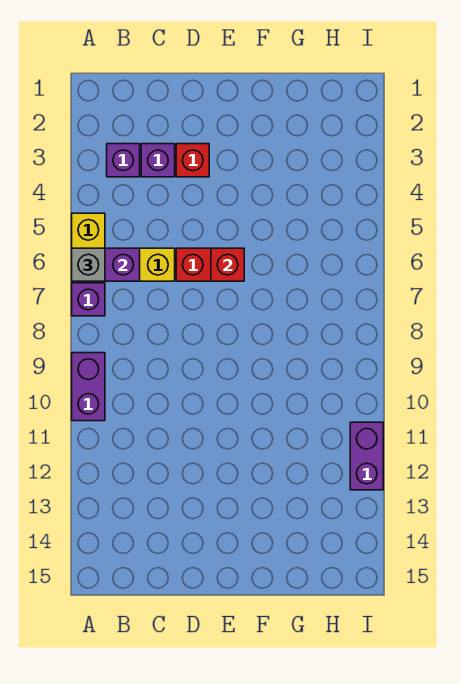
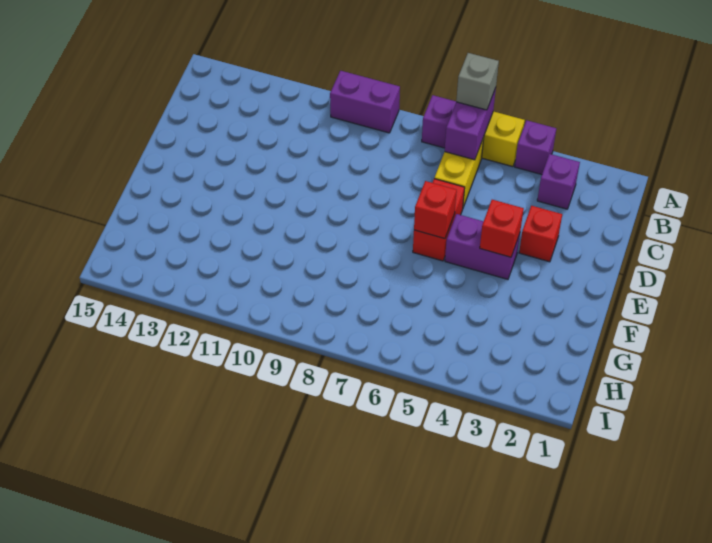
purple 1x1 brick [141,144,175,177] -> purple 1x1 brick moved to [515,120,556,175]
none -> red 1x1 brick [480,200,524,257]
purple 1x2 brick [350,422,383,490] -> purple 1x2 brick moved to [445,214,520,279]

